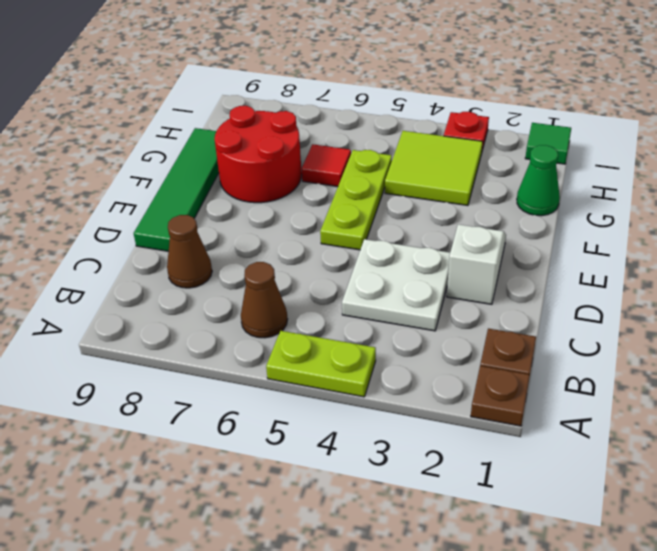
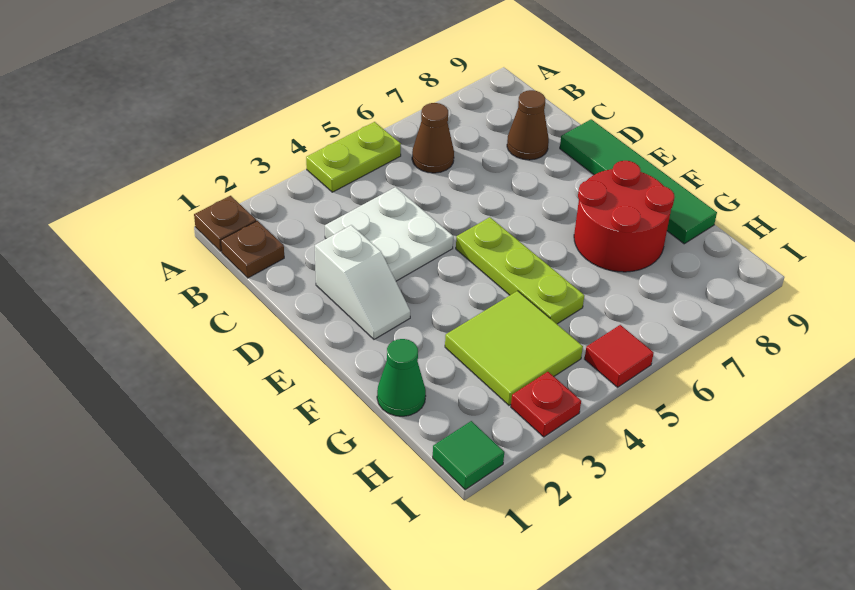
red 1x1 tile [302,144,351,187] -> red 1x1 tile moved to [585,325,654,387]

